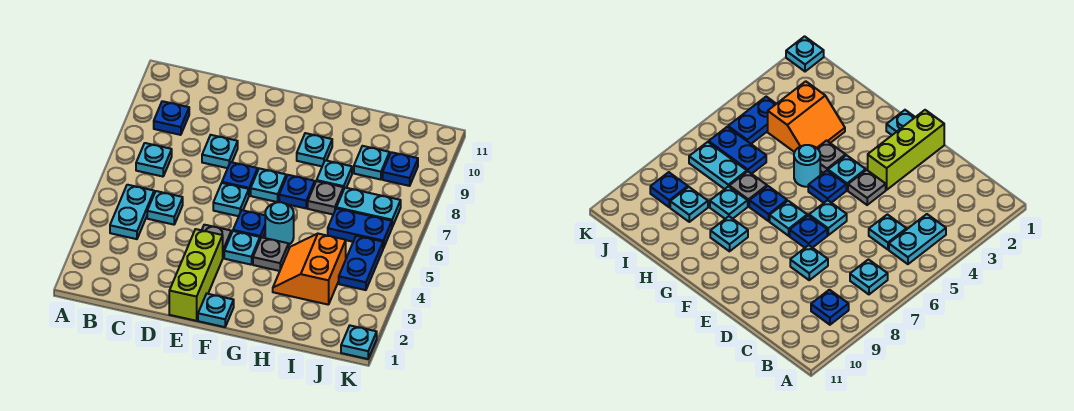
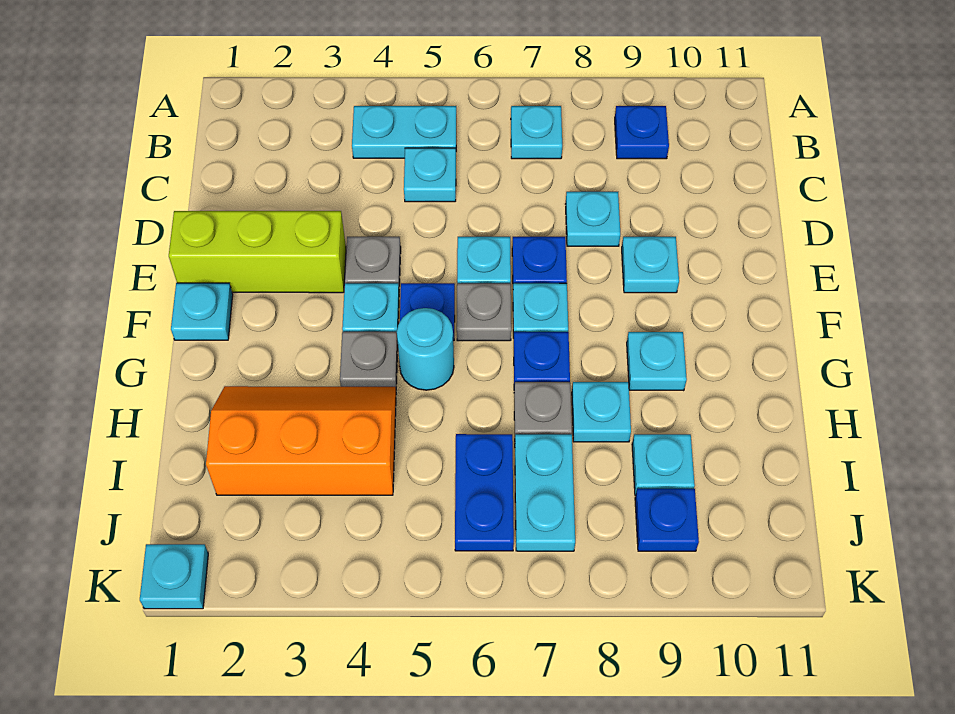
none -> cyan 1x1 plate [622,237,679,293]
none -> grey 1x1 plate [457,283,511,341]
orange 2x2 slope [273,234,346,305] -> orange 2x3 slope [206,386,396,495]
blue 1x2 plate [339,236,383,290] -> none

